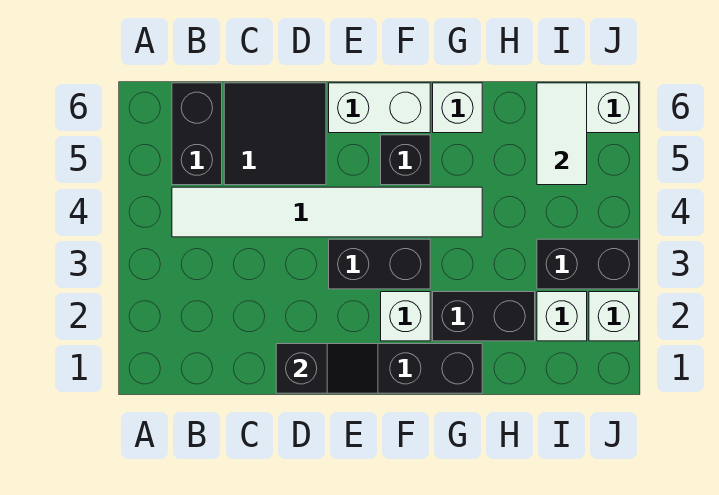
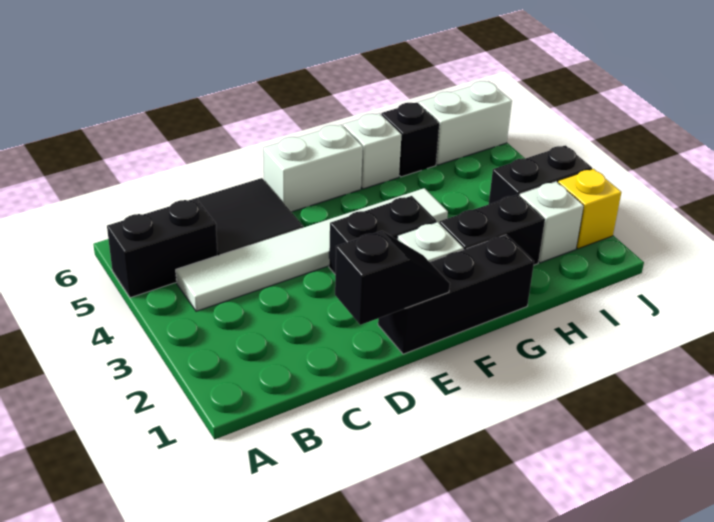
black 1x2 brick [172,83,222,185] -> black 1x2 brick turned to [107,198,218,298]
black 1x1 brick [381,135,430,185] -> black 1x1 brick moved to [381,103,439,177]
white 1x2 tile [537,83,587,185] -> none
white 1x1 brick [589,292,639,341] -> yellow 1x1 brick [558,169,621,249]

